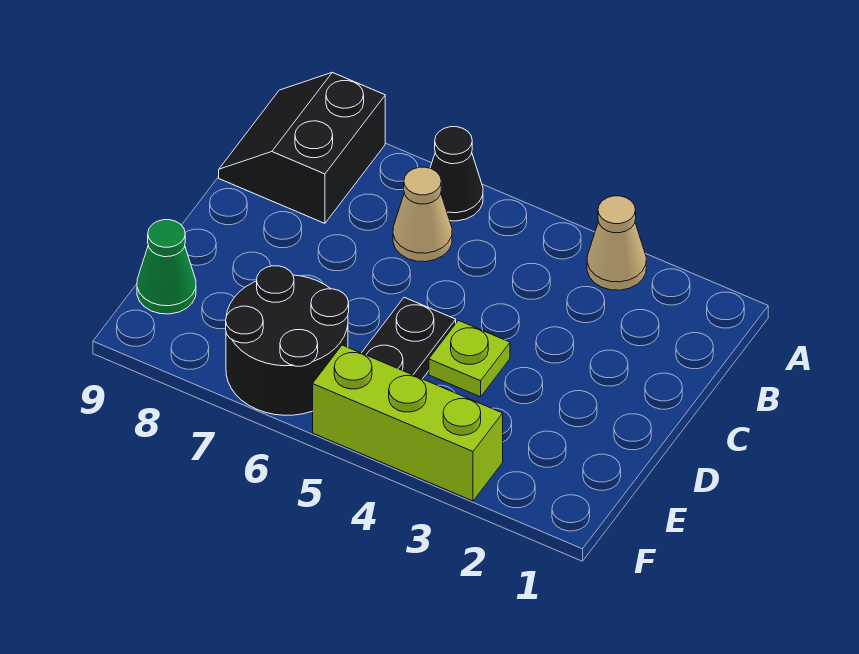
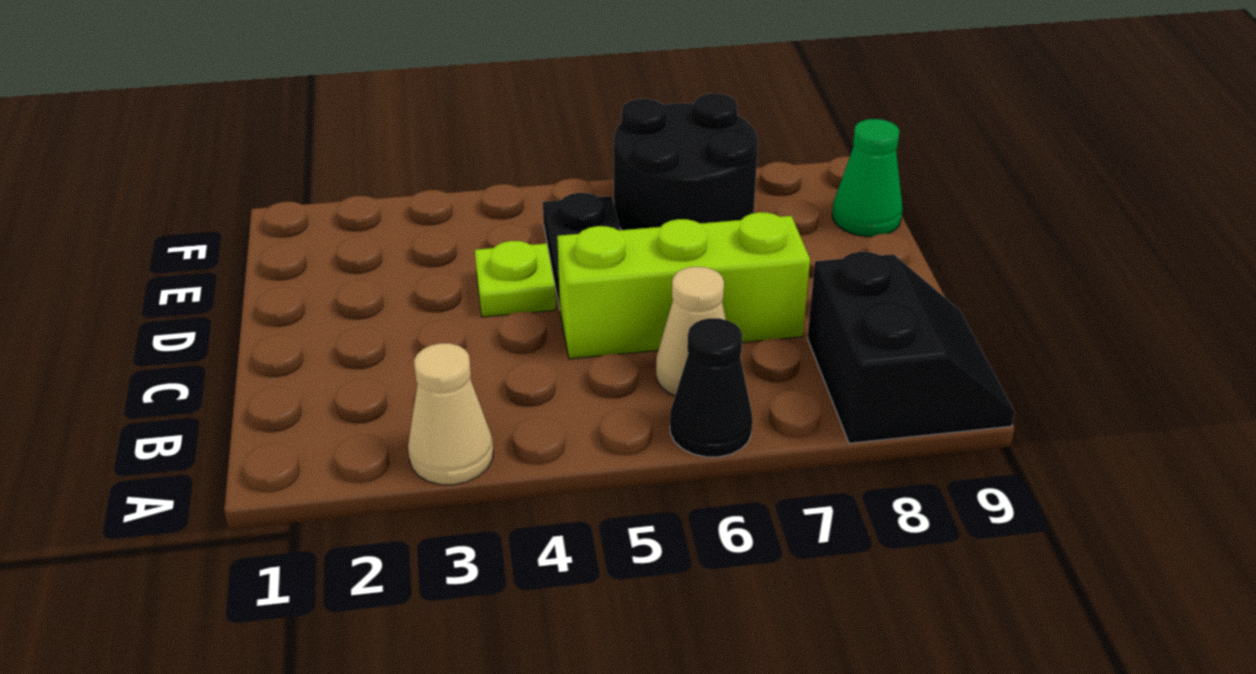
lime 1x3 brick [313,345,503,501] -> lime 1x3 brick moved to [557,212,810,359]

